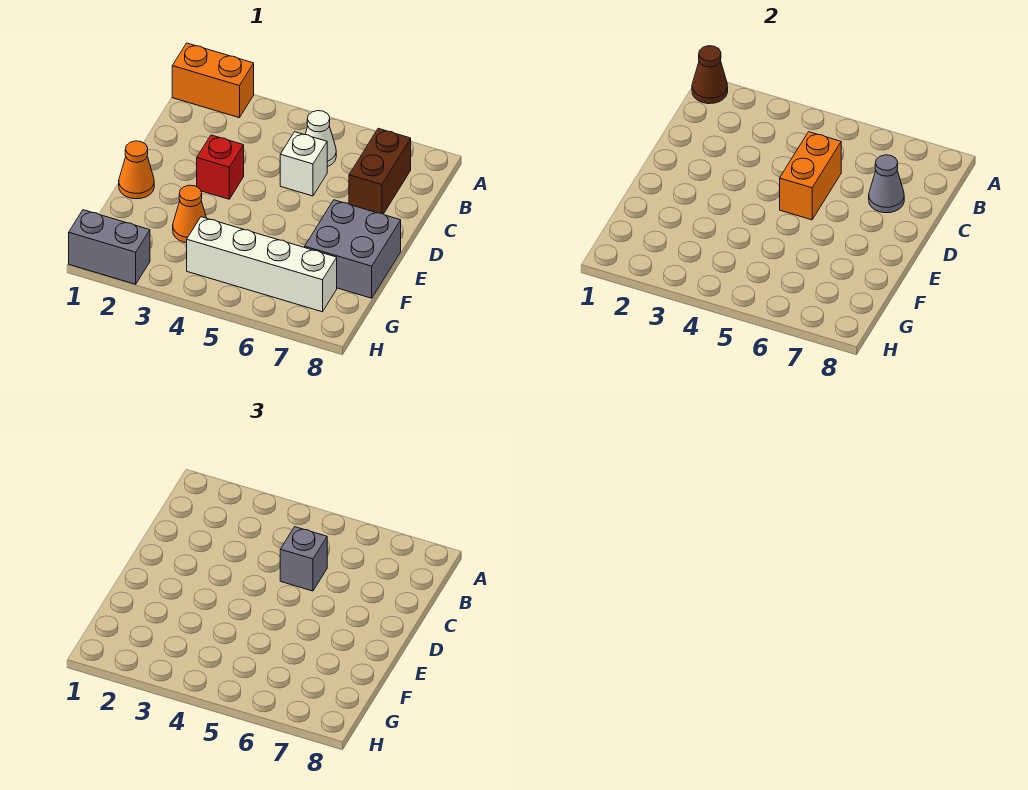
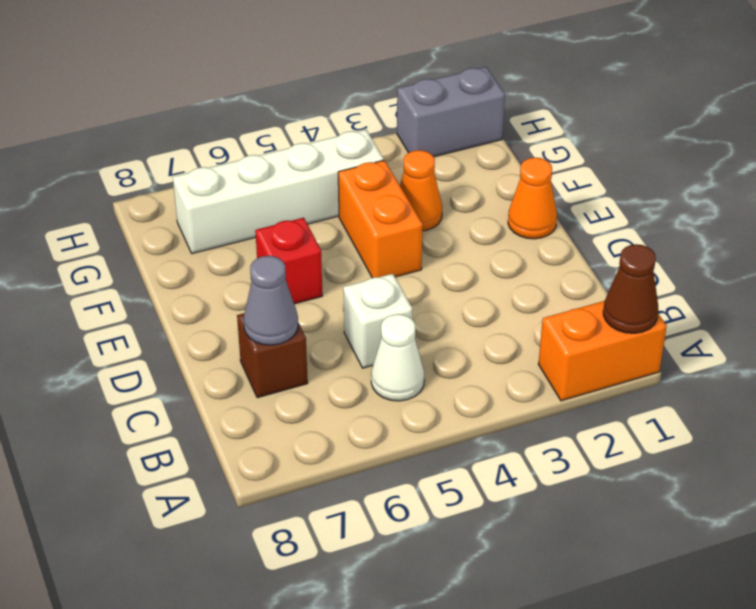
brown 1x2 brick [349,128,411,214] -> brown 1x1 brick [237,313,308,398]
orange 1x2 brick [780,132,841,220] -> orange 1x2 brick moved to [338,160,423,278]
grey 1x1 brick [280,527,327,591] -> none
red 1x1 brick [197,135,244,199] -> red 1x1 brick moved to [255,218,322,304]
grey 2x2 brick [305,200,401,298] -> none

